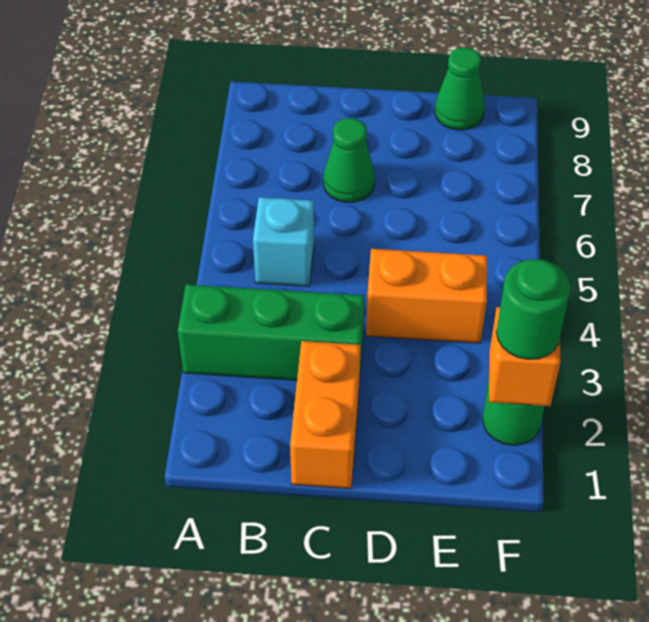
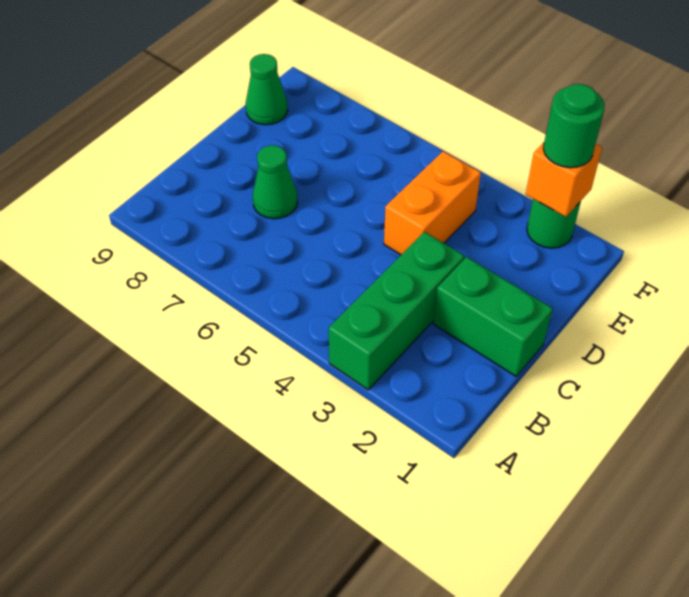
cyan 1x1 brick [253,197,314,286] -> none
orange 1x2 brick [290,341,361,489] -> green 1x2 brick [433,257,553,376]

